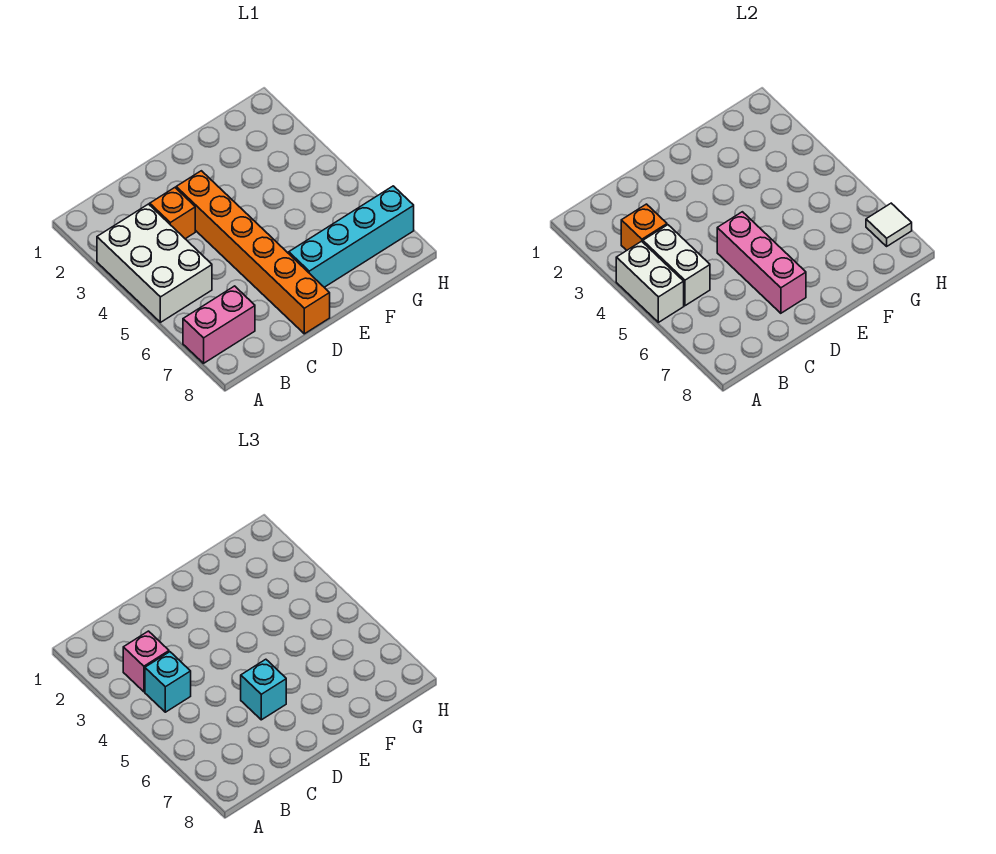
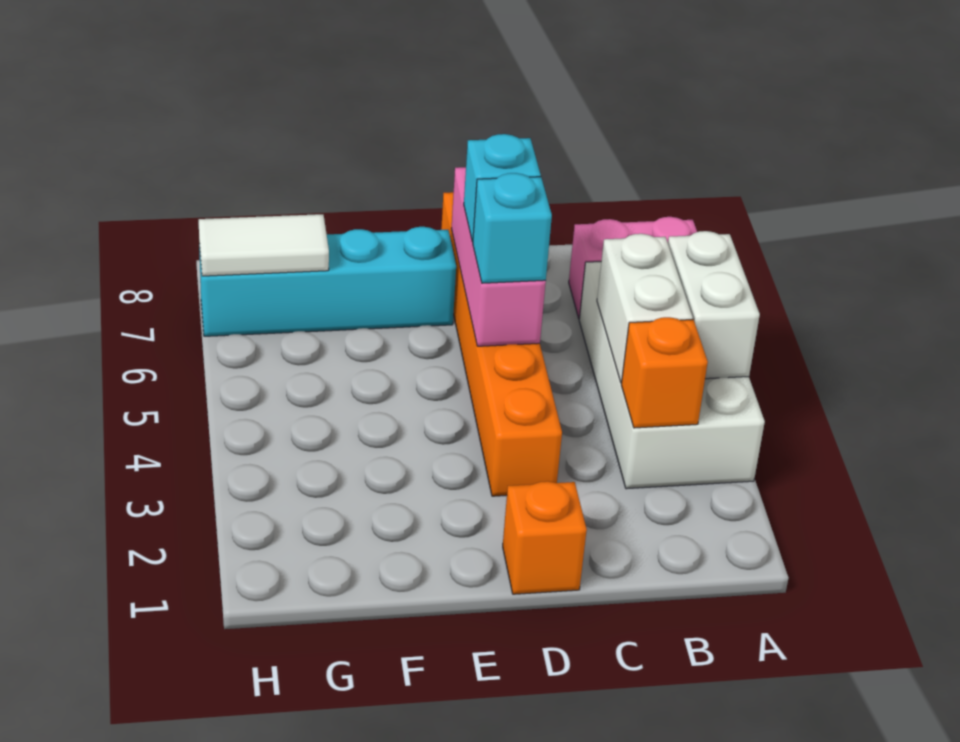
white 2x3 brick [97,204,212,322] -> white 2x4 brick [579,262,765,489]
pink 1x1 brick [123,631,169,692] -> none
cyan 1x1 brick [145,652,191,712] -> cyan 1x1 brick moved to [473,173,552,283]
orange 1x1 brick [150,188,195,239] -> orange 1x1 brick moved to [503,481,587,594]
white 1x1 tile [866,203,912,246] -> white 1x2 tile [199,214,329,276]

